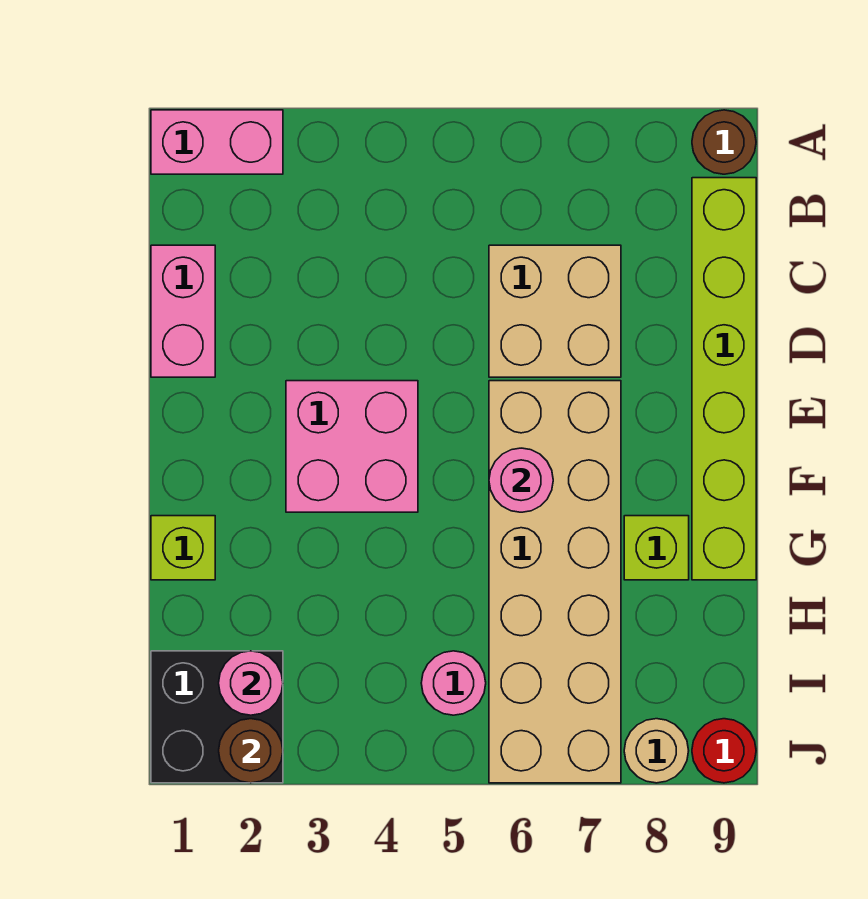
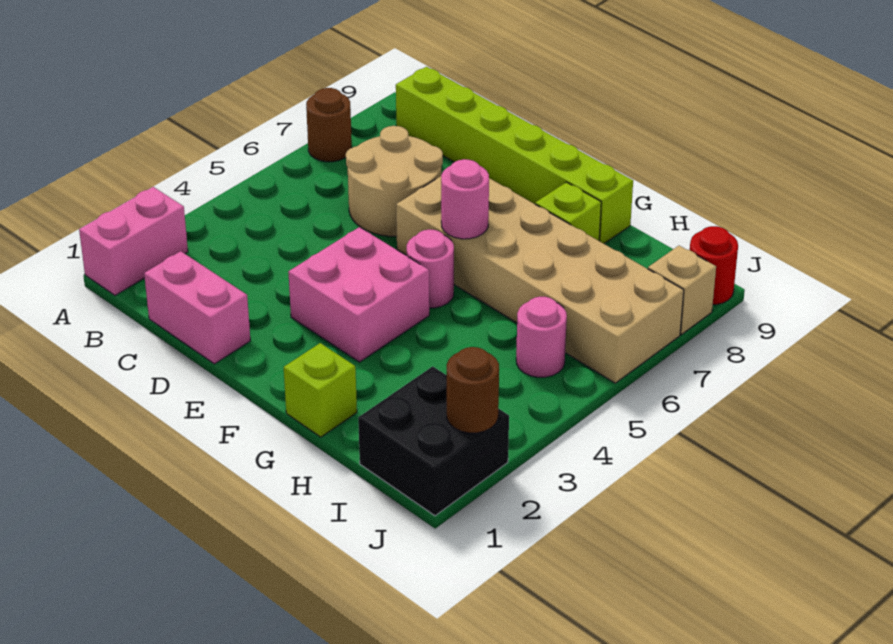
brown 1x1 round brick [692,110,756,174] -> brown 1x1 round brick moved to [306,88,352,162]
tan 2x2 brick [489,245,621,377] -> tan 2x2 round brick [346,126,443,236]
pink 1x1 round brick [219,651,283,715] -> pink 1x1 round brick moved to [406,229,454,308]
tan 1x1 round brick [624,719,689,783] -> tan 1x1 brick [648,246,716,334]

